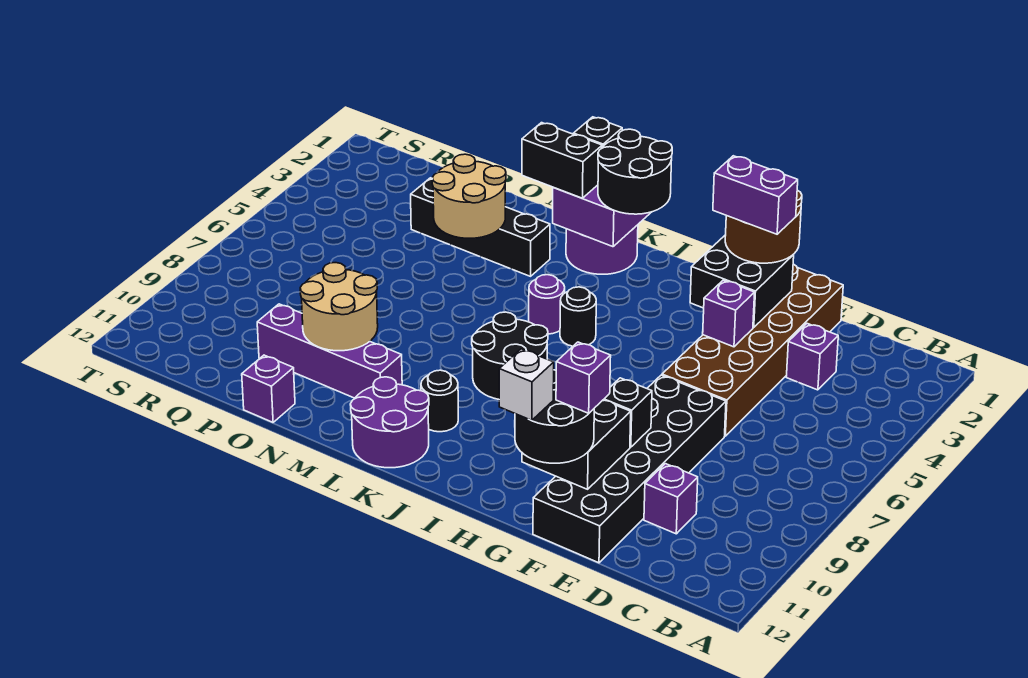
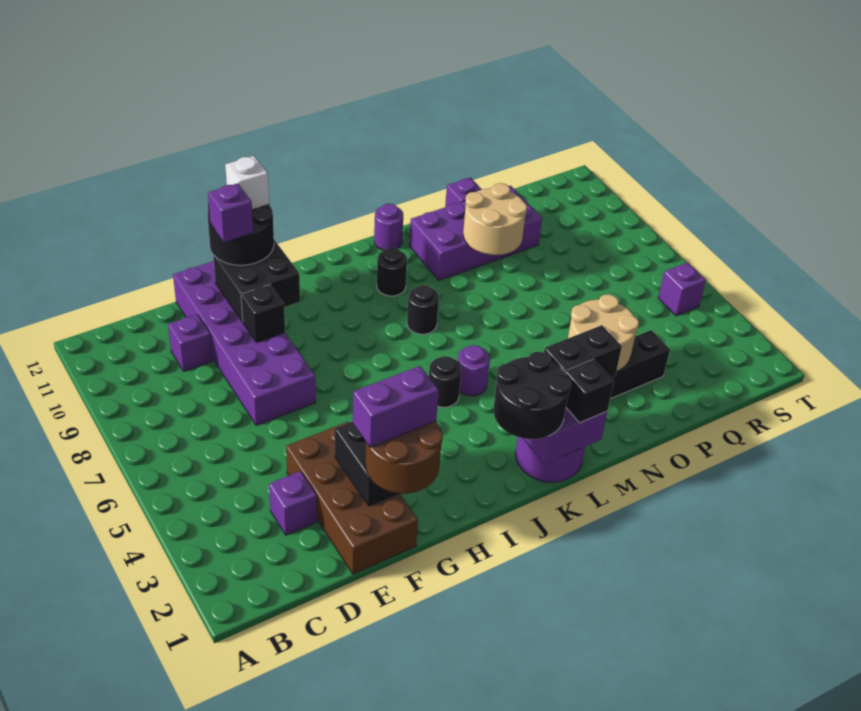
brown 2x6 brick [662,264,843,436] -> brown 2x4 brick [286,422,418,574]
black 2x6 brick [533,375,726,563] -> purple 2x6 brick [173,261,316,425]
purple 1x1 brick [703,280,755,347] -> purple 1x1 brick moved to [658,262,706,316]
black 2x2 round brick [472,312,548,399] -> black 1x1 round brick [407,285,439,334]
purple 2x2 round brick [350,377,429,468] -> purple 1x1 round brick [374,204,403,250]
purple 1x4 brick [257,304,402,398] -> purple 2x4 brick [409,186,542,280]

